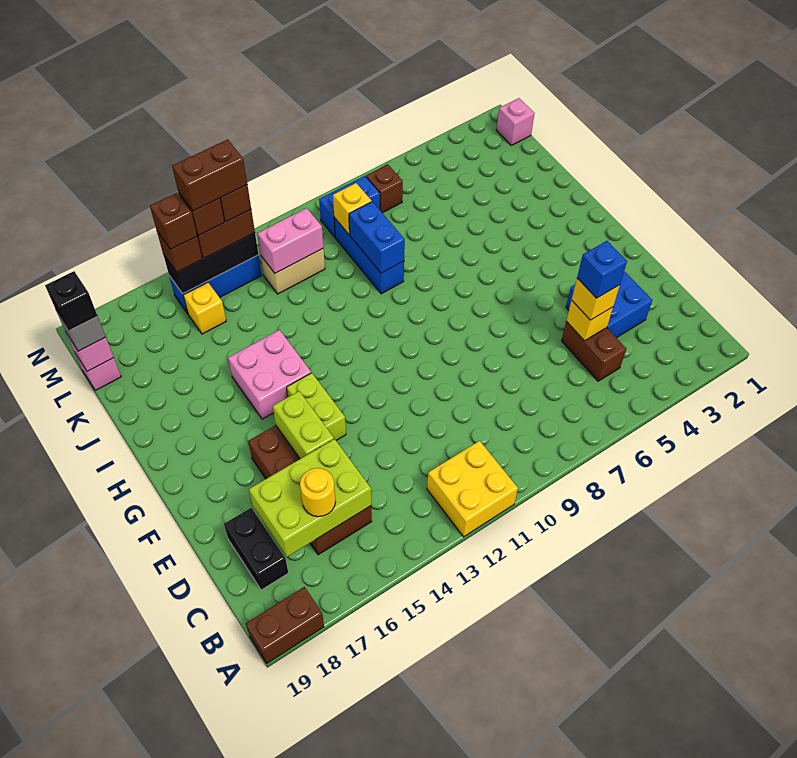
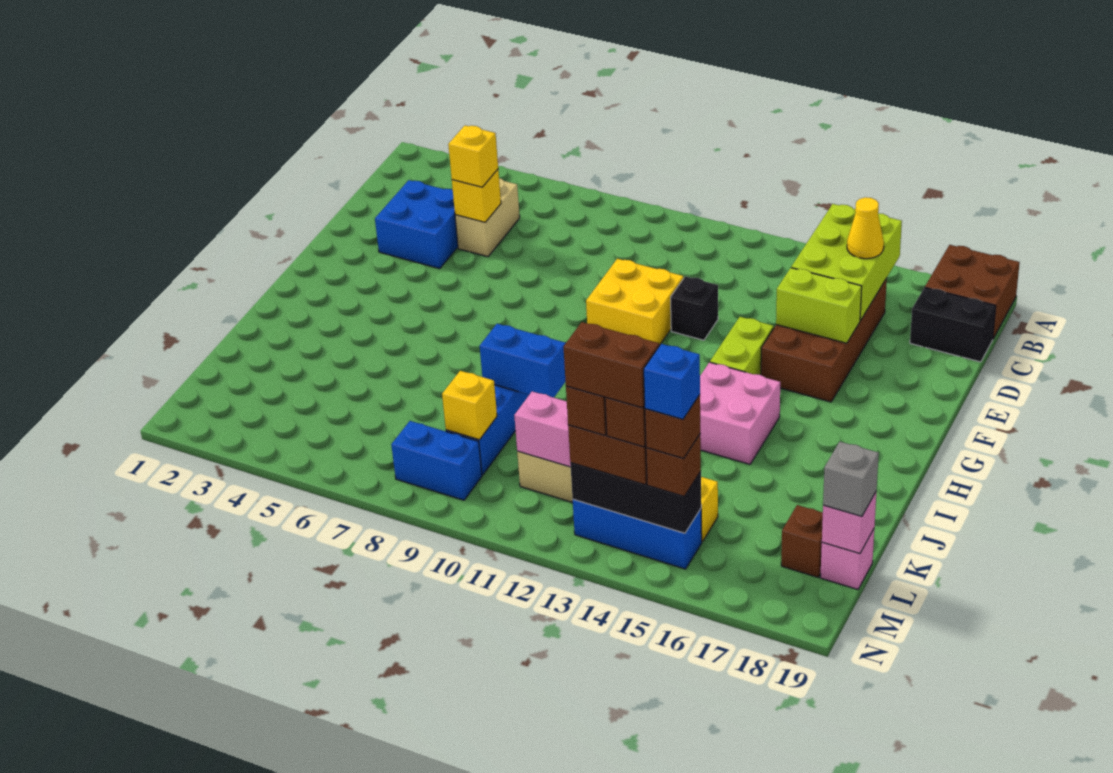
yellow 2x2 brick [427,441,518,537] -> yellow 2x2 brick moved to [586,259,684,345]
brown 1x2 brick [246,587,324,663] -> brown 2x2 brick [925,245,1020,339]
brown 1x2 brick [561,321,626,381] -> tan 1x2 brick [455,178,520,257]
lime 2x3 brick [249,439,371,557] -> lime 2x3 brick turned to [791,204,902,320]
yellow 1x1 round brick [300,468,336,517] -> yellow 1x1 cone [847,197,884,259]
black 1x2 brick [224,508,288,590] -> black 1x2 brick turned to [910,288,996,362]
blue 1x1 brick [577,241,627,298] -> blue 1x1 brick moved to [644,344,700,419]
lime 1x2 brick [273,391,334,459] -> lime 1x2 brick turned to [776,268,862,343]
blue 1x2 brick [349,202,405,273] -> blue 1x2 brick turned to [480,324,566,398]
black 1x1 brick [45,271,97,330] -> black 1x1 brick moved to [671,276,718,340]
pink 1x1 brick [496,98,534,145] -> none
brown 1x1 brick [366,164,403,213] -> brown 1x1 brick moved to [781,505,823,577]

